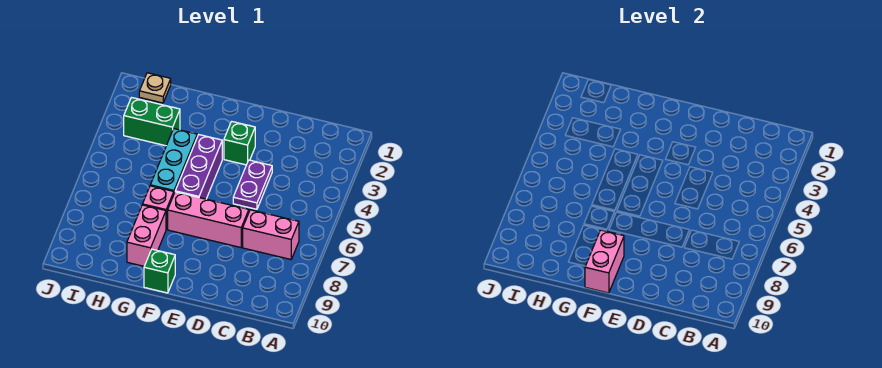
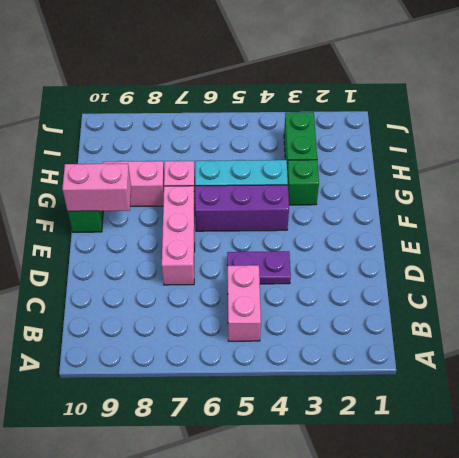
pink 1x2 brick [243,210,299,259] -> pink 1x2 brick moved to [228,265,261,341]
green 1x1 brick [224,121,255,165] -> green 1x1 brick moved to [287,160,319,205]
tan 1x1 plate [139,73,171,103] -> none

